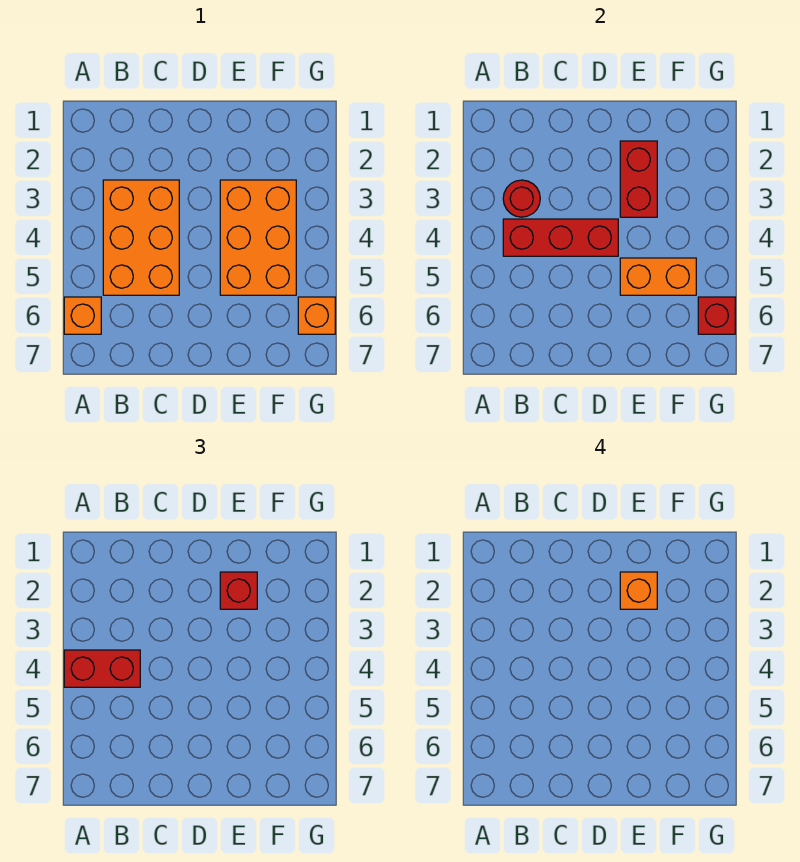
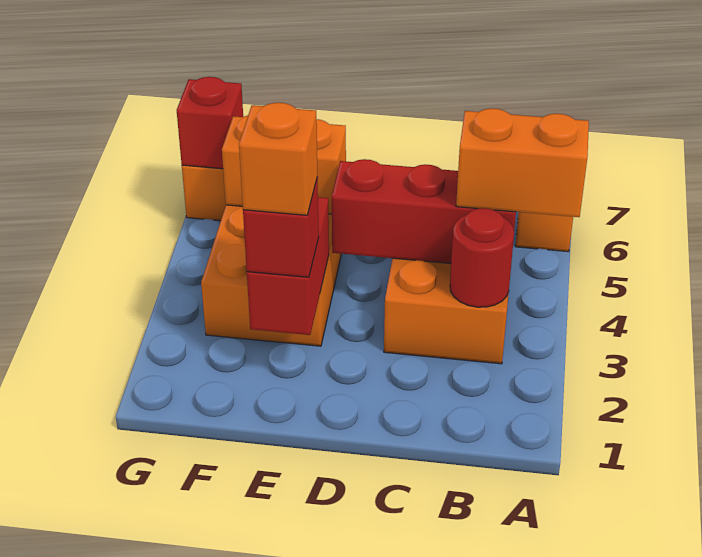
red 1x2 brick [64,650,140,687] -> orange 1x2 brick [456,108,589,217]

